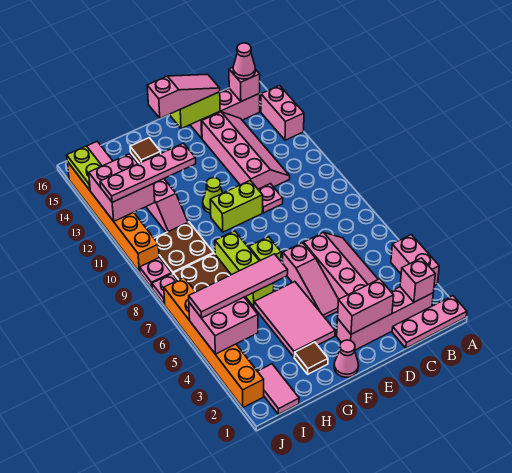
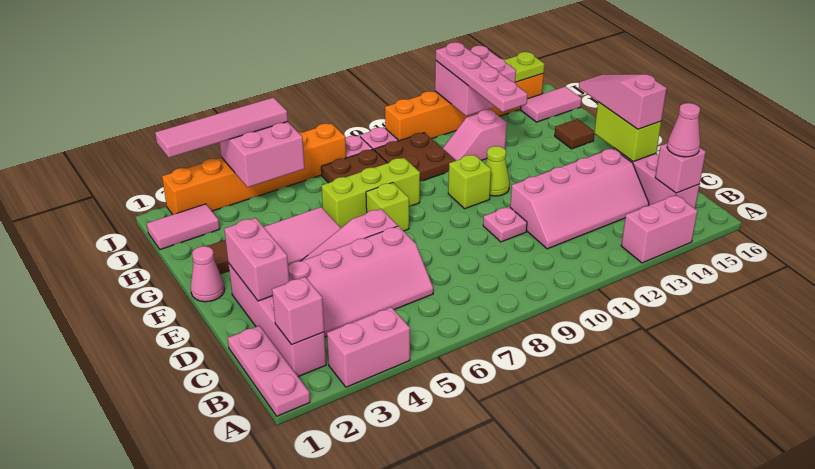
pink 1x3 slope [147,74,220,118] -> pink 1x3 slope turned to [579,74,667,129]
lime 1x2 brick [210,180,263,232] -> lime 1x1 brick [448,155,491,209]
pink 1x4 tile [189,254,288,318] -> pink 1x4 tile turned to [155,98,288,158]

